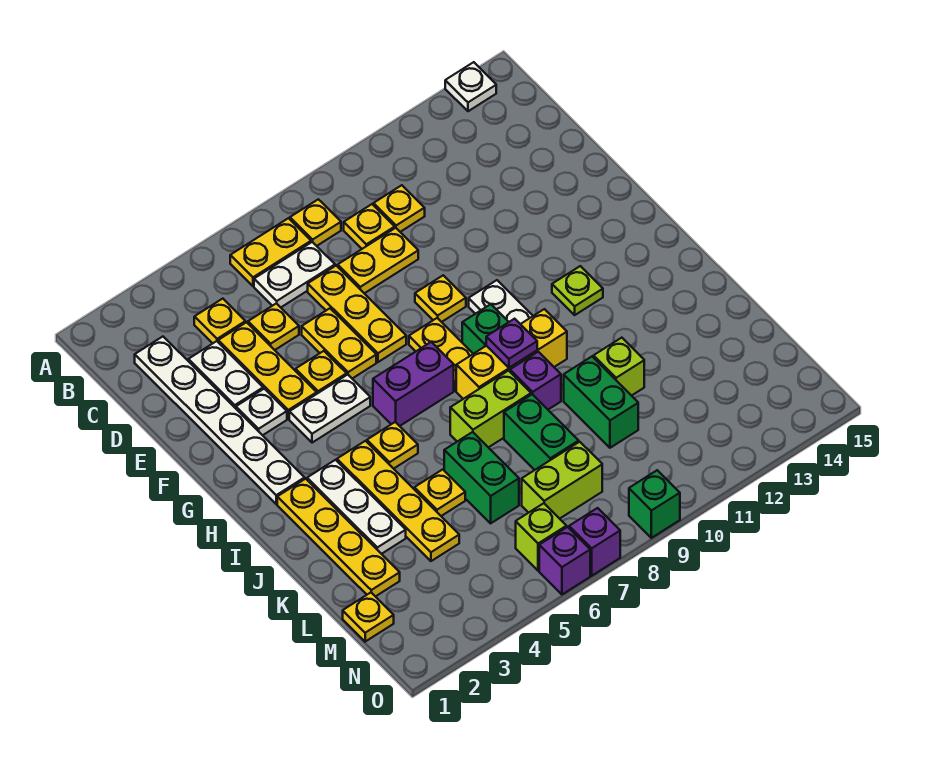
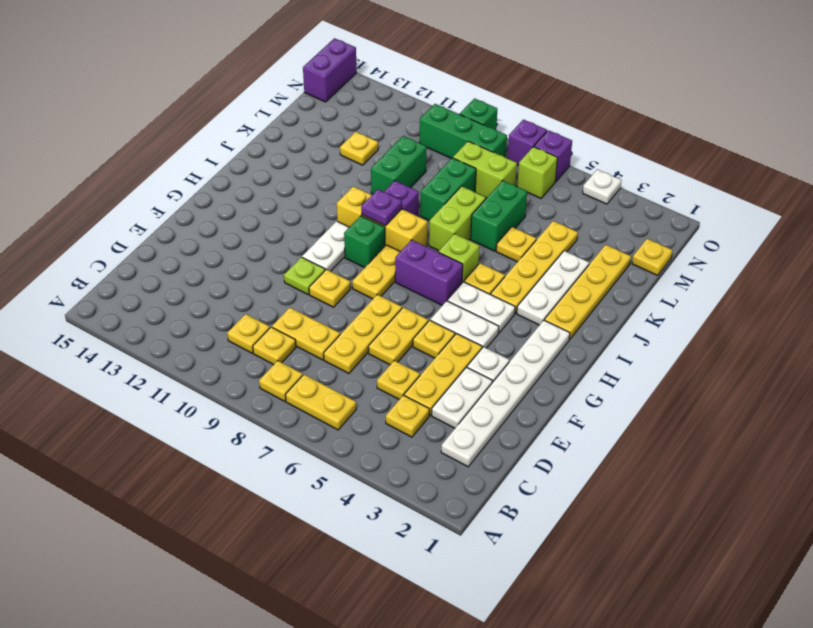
white 1x1 plate [445,62,496,111] -> white 1x1 plate moved to [583,169,622,204]
white 1x2 plate [254,242,335,307] -> white 1x2 plate moved to [447,282,515,333]
lime 1x1 plate [552,266,603,315] -> lime 1x1 plate moved to [284,257,325,294]
lime 1x2 brick [450,371,531,447] -> lime 1x2 brick turned to [429,186,486,251]
lime 1x1 brick [593,338,644,396] -> lime 1x1 brick moved to [439,234,479,283]
none -> yellow 1x1 plate [340,132,378,165]
none -> green 1x3 brick [420,104,507,159]
none -> purple 1x2 brick [303,38,357,102]

